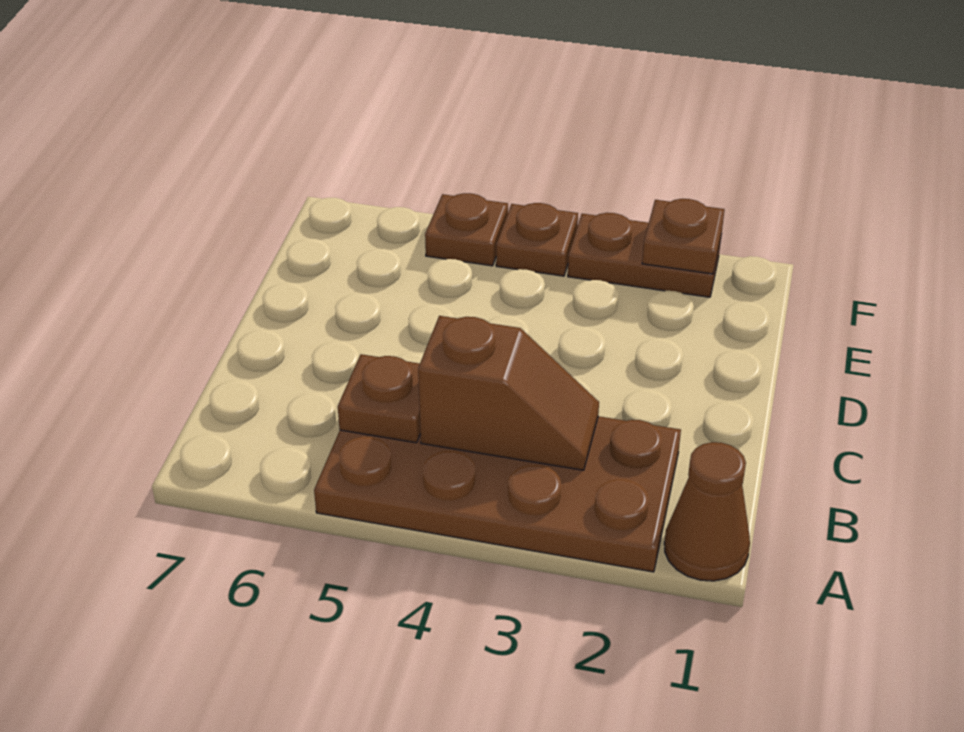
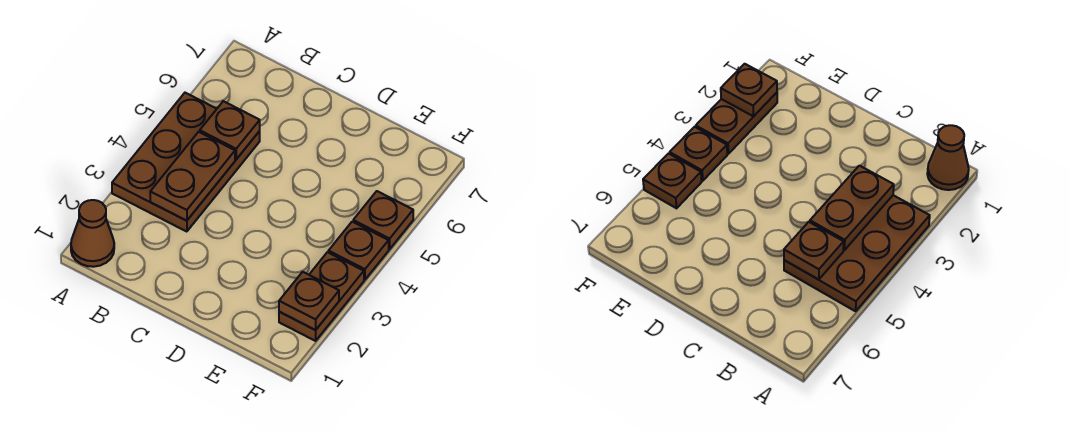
brown 2x4 plate [314,416,681,572] -> brown 2x3 plate [112,93,260,232]
brown 1x2 slope [418,316,599,470] -> brown 1x2 plate [150,132,235,221]

